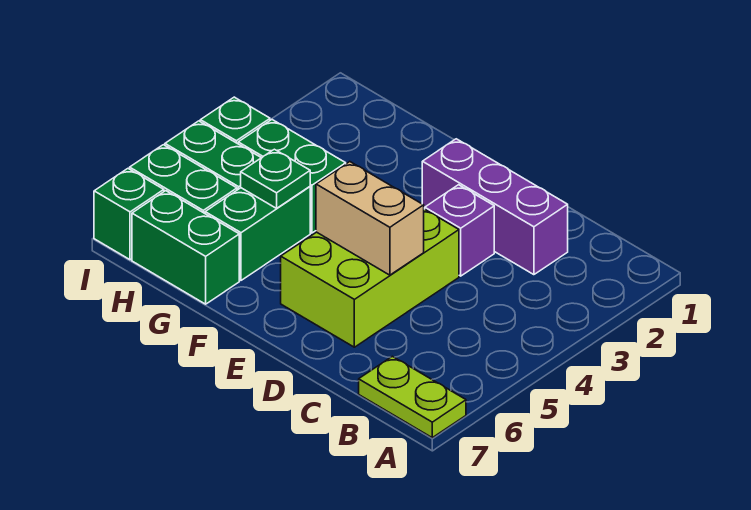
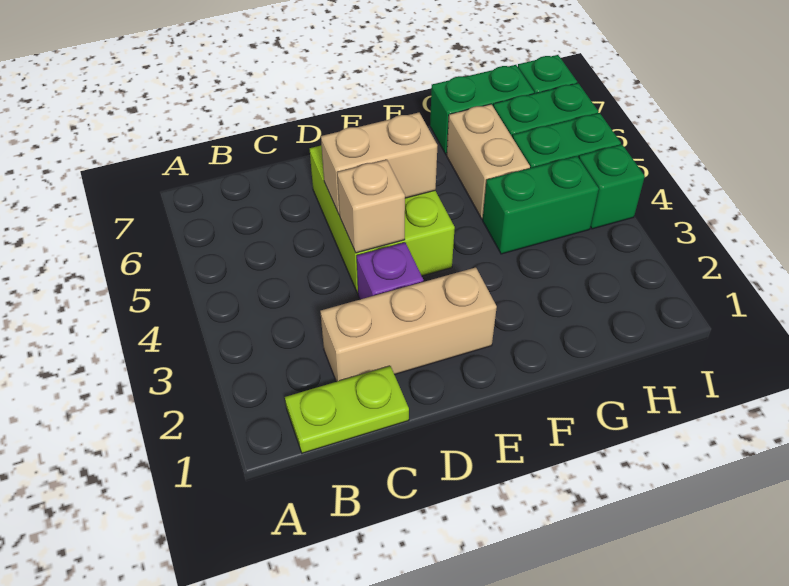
lime 1x2 plate [359,356,466,438] -> lime 1x2 plate moved to [285,366,409,453]
purple 1x3 brick [422,139,568,275] -> tan 1x3 brick [320,267,497,382]
none -> tan 1x1 brick [337,160,405,253]
green 1x2 brick [205,187,310,280] -> tan 1x2 brick [447,104,530,219]
green 1x1 plate [241,149,310,208] -> none

